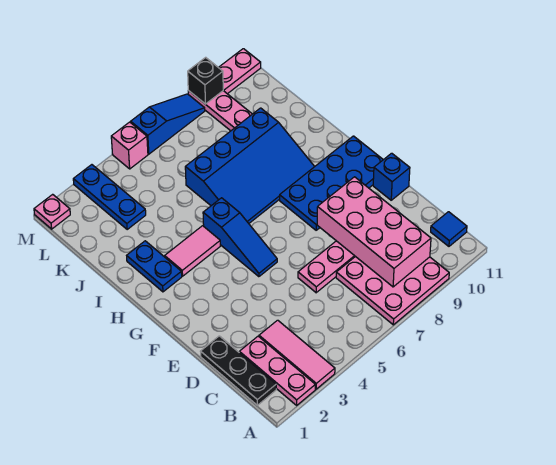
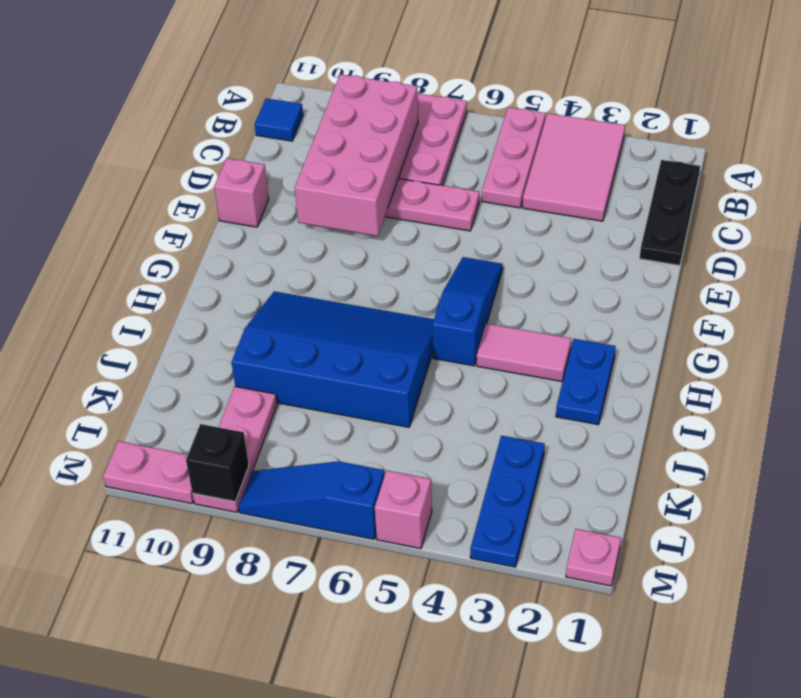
pink 1x3 plate [239,336,315,405] -> pink 1x3 plate moved to [482,107,545,208]
pink 1x3 tile [259,320,335,389] -> pink 2x3 tile [523,113,625,221]
blue 1x1 brick [373,153,410,200] -> pink 1x1 brick [214,158,269,227]
blue 2x4 plate [280,136,383,230] -> none

